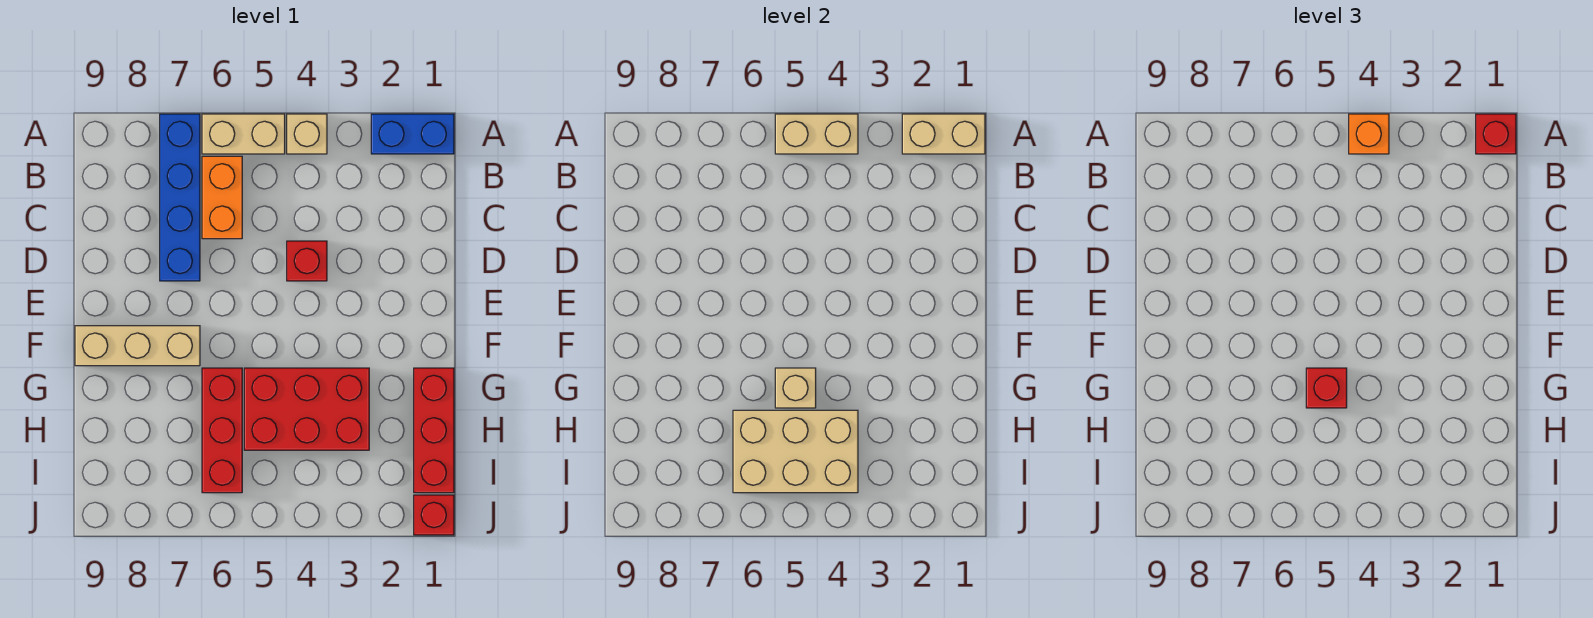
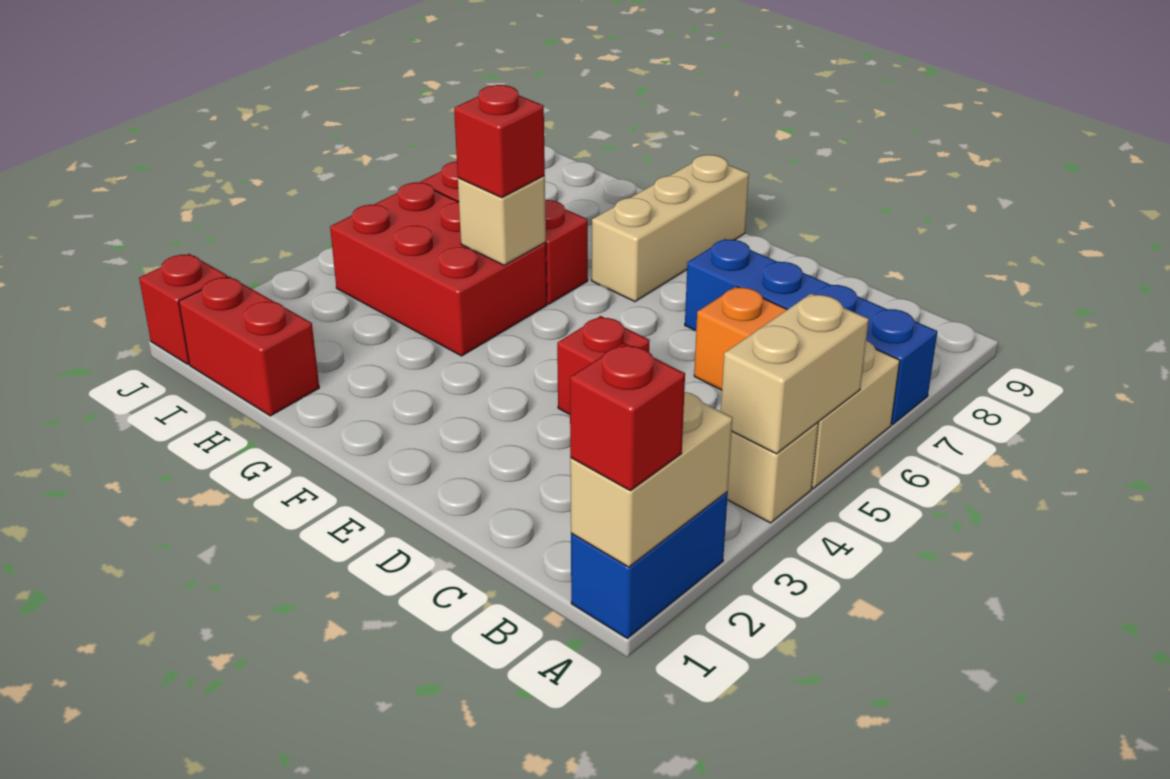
orange 1x1 brick [1349,114,1389,154] -> none
red 1x3 brick [414,368,454,493] -> red 1x2 brick [179,277,319,416]
red 2x3 brick [244,368,369,450] -> red 2x3 brick turned to [330,182,547,356]
tan 2x3 brick [733,410,858,493] -> none

